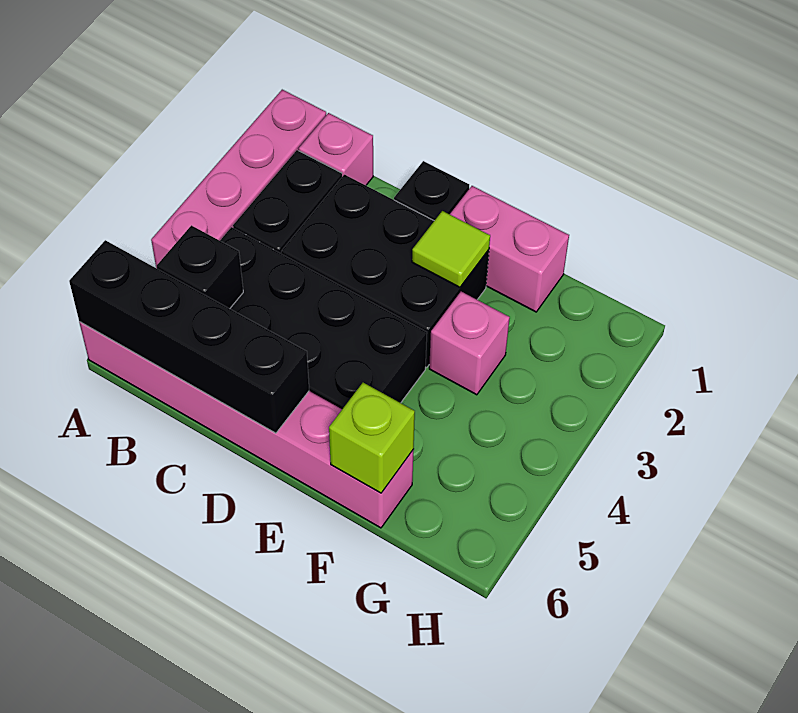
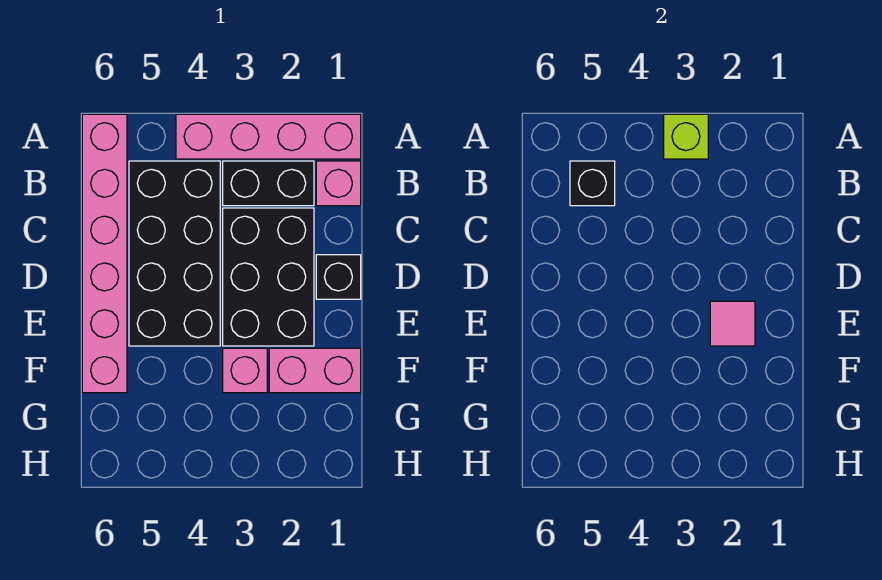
black 1x4 brick [69,240,309,433] -> none
pink 1x2 brick [450,186,569,312] -> pink 1x2 brick turned to [269,348,361,393]
lime 1x1 tile [412,211,490,287] -> pink 1x1 tile [710,301,755,346]
lime 1x1 brick [329,383,415,493] -> lime 1x1 brick moved to [664,114,708,159]

